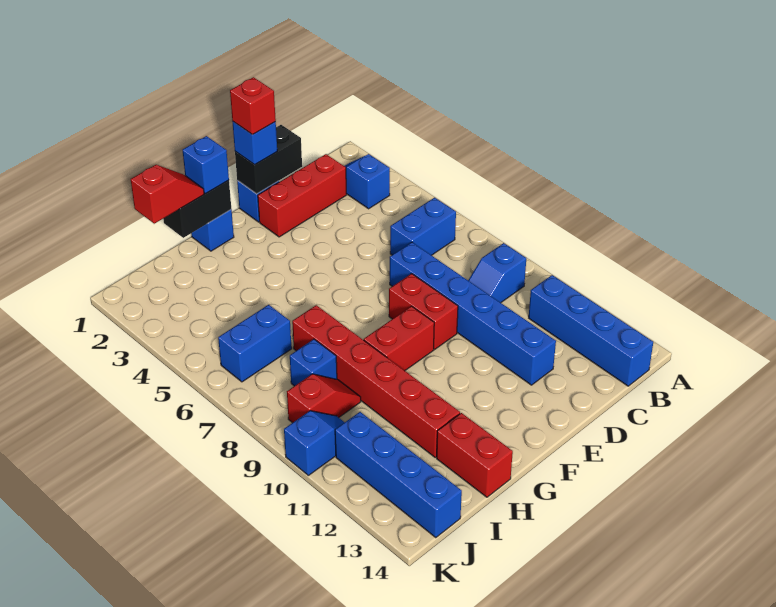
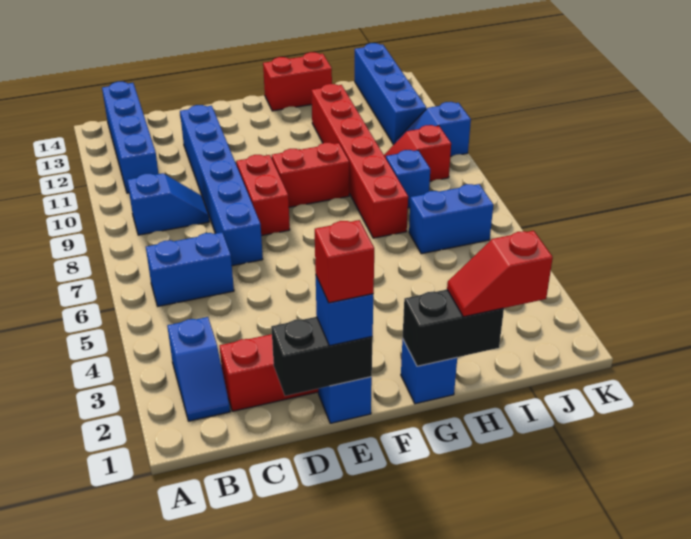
blue 1x1 brick [183,136,229,194] -> none
red 1x2 brick [437,413,513,497] -> red 1x2 brick turned to [263,52,332,111]

